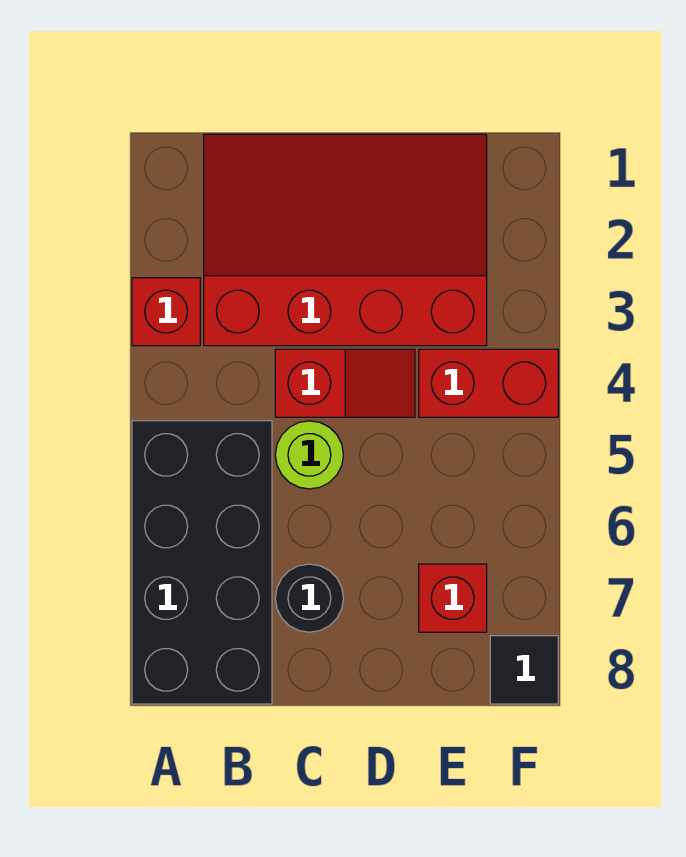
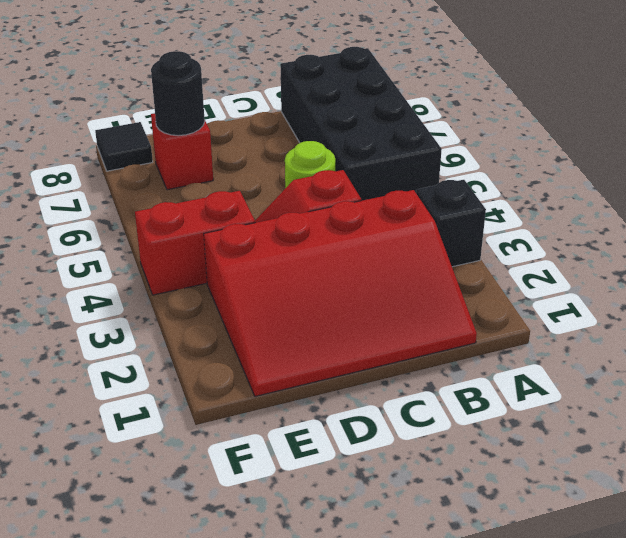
red 1x1 brick [132,278,200,346] -> black 1x1 brick [416,180,486,267]
black 1x1 round brick [275,564,343,632] -> black 1x1 round brick moved to [151,51,205,136]

